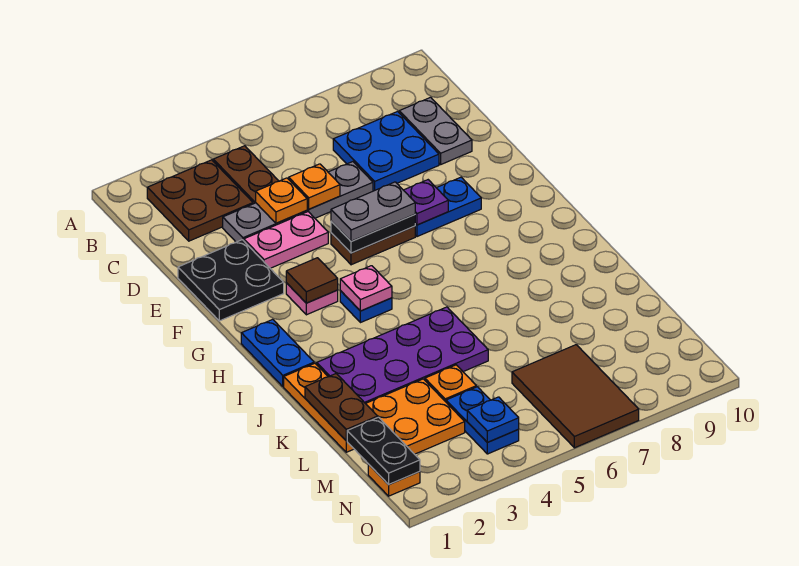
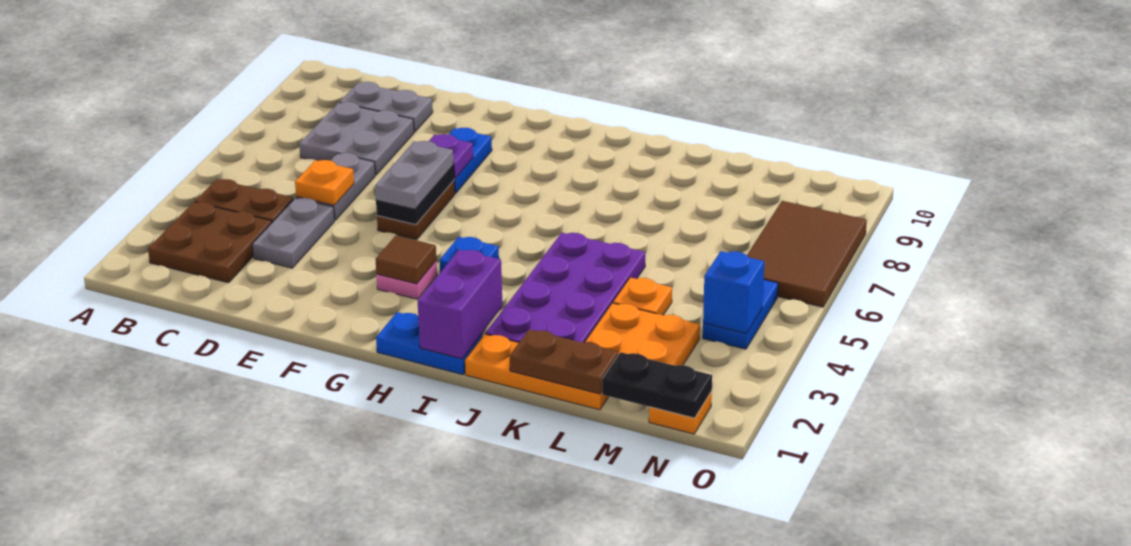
blue 2x2 plate [333,111,439,191] -> grey 2x2 plate [299,102,414,175]
orange 1x1 plate [256,178,307,223] -> none
black 2x2 plate [178,240,284,321] -> none
pink 1x2 plate [244,212,328,268] -> none
pink 1x1 plate [340,266,392,311] -> none
none -> purple 1x2 brick [418,250,502,359]
blue 1x2 plate [446,387,519,454] -> blue 1x2 plate turned to [703,280,778,349]
brown 2x3 tile [512,345,639,448] -> brown 2x3 tile turned to [747,201,867,307]
blue 1x1 plate [467,397,519,442] -> blue 1x1 brick [703,251,764,333]

